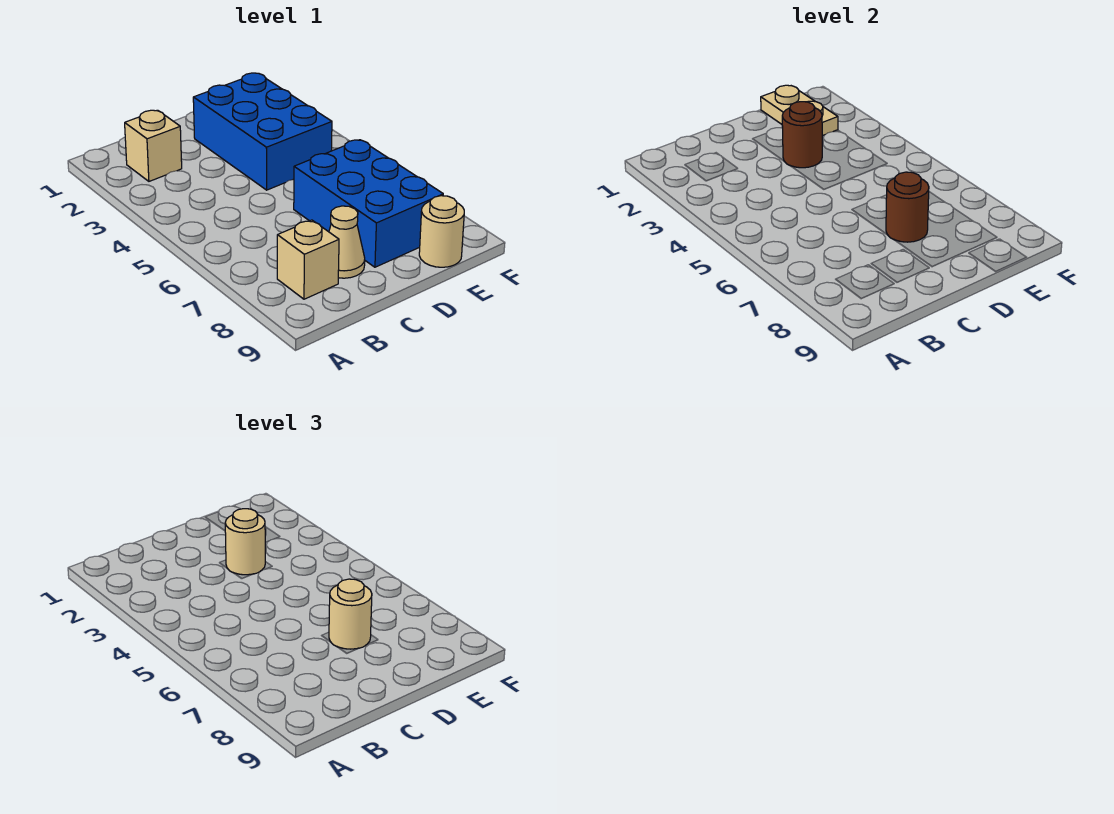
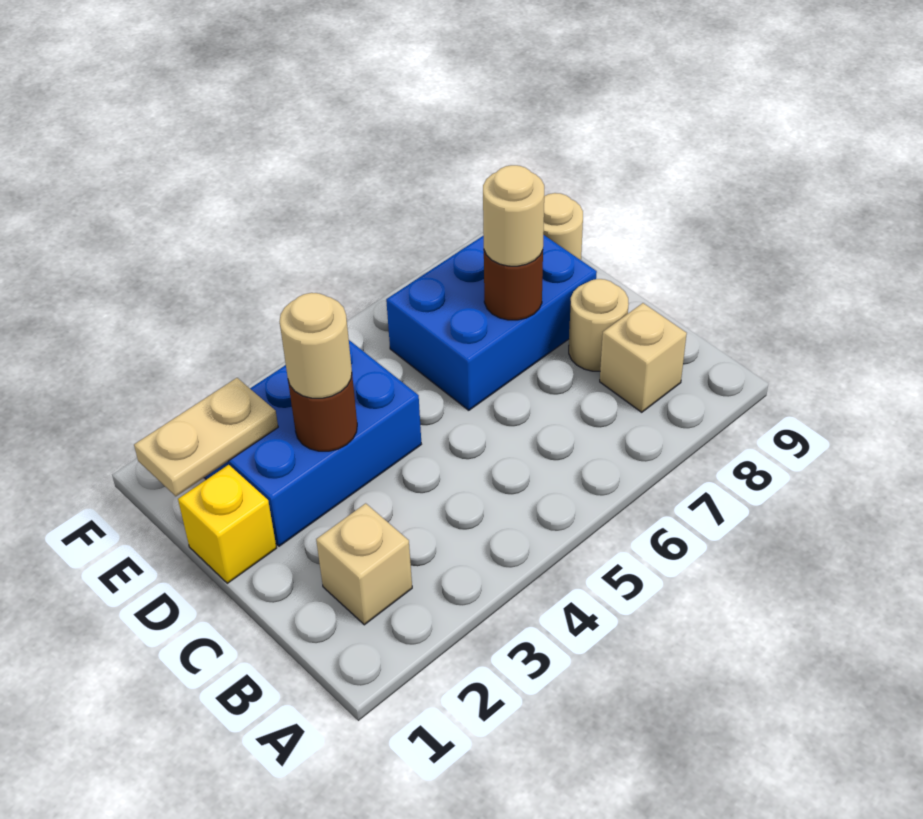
tan 1x1 cone [329,206,365,278] -> tan 1x1 round brick [569,279,629,371]
none -> yellow 1x1 brick [178,465,276,583]

